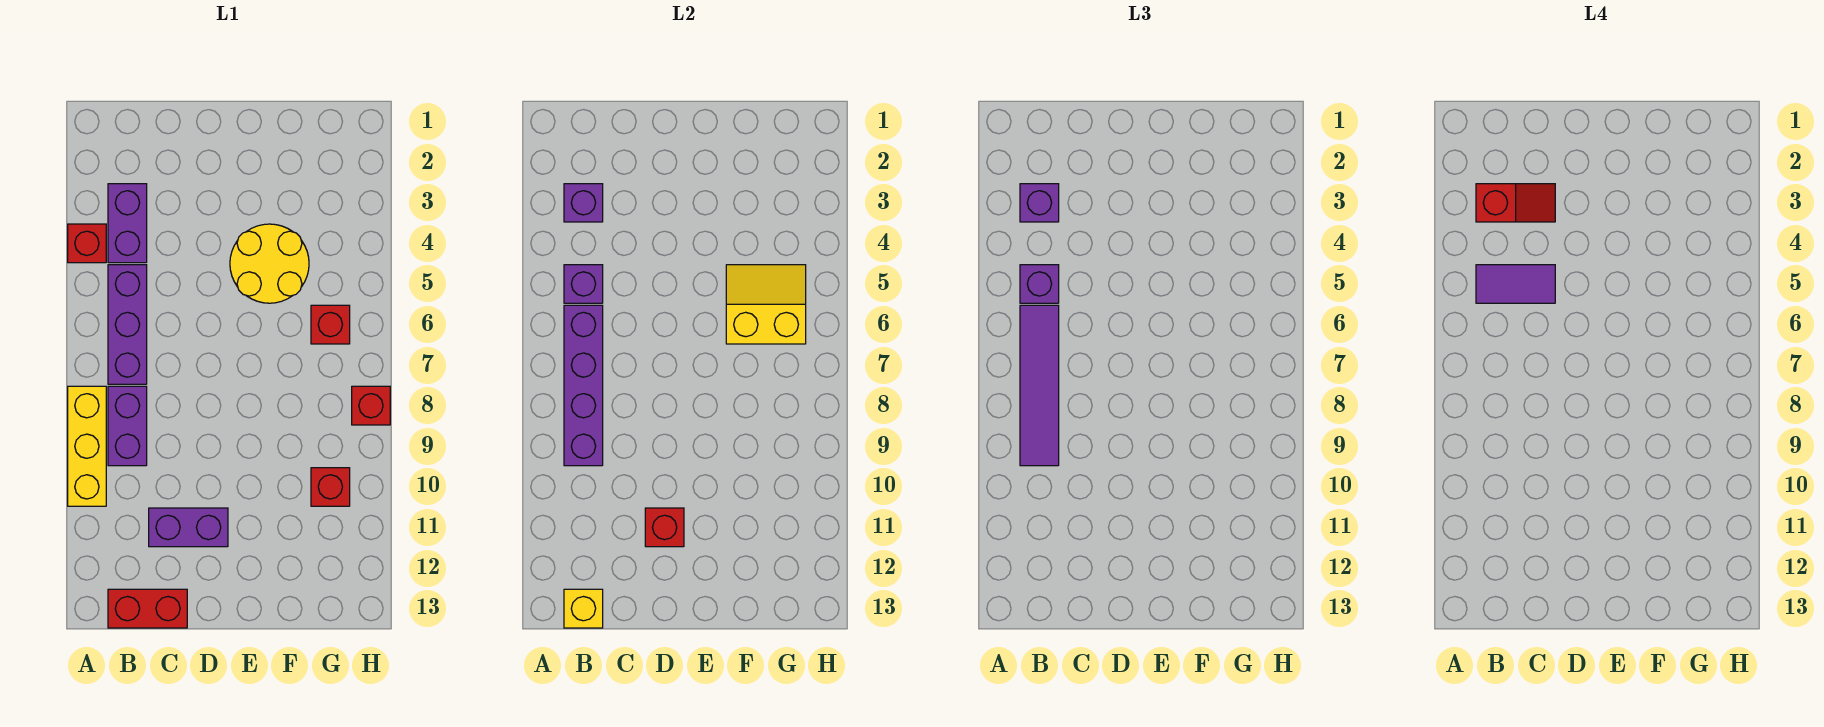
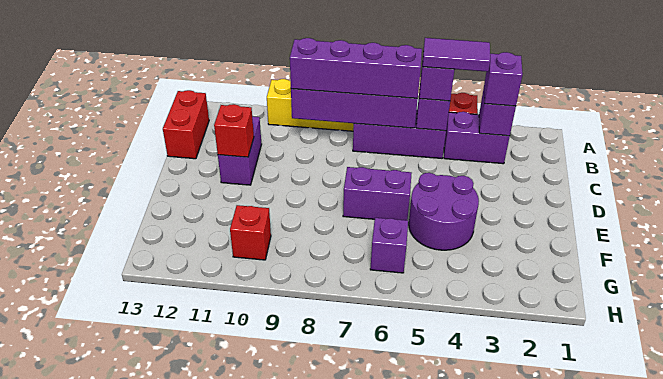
red 1x2 slope [1476,184,1555,222] -> none
purple 1x2 tile [1476,265,1555,303] -> purple 1x2 tile turned to [423,38,490,72]
purple 1x4 tile [1020,305,1059,466] -> purple 1x4 brick [290,38,422,98]
purple 1x2 brick [108,386,147,466] -> purple 1x2 brick moved to [343,167,412,220]
yellow 1x1 brick [564,589,603,628] -> none
yellow 2x2 round brick [230,224,309,303] -> purple 2x2 round brick [409,173,479,250]
yellow 2x2 slope [726,265,806,344] -> none
red 1x1 brick [311,305,350,344] -> purple 1x1 brick [370,218,408,273]
red 1x1 brick [352,386,390,425] -> none

